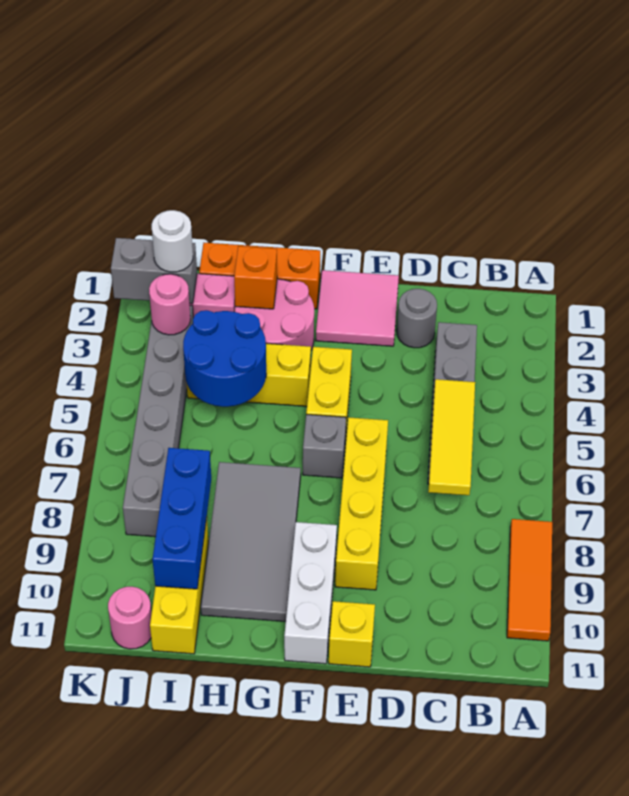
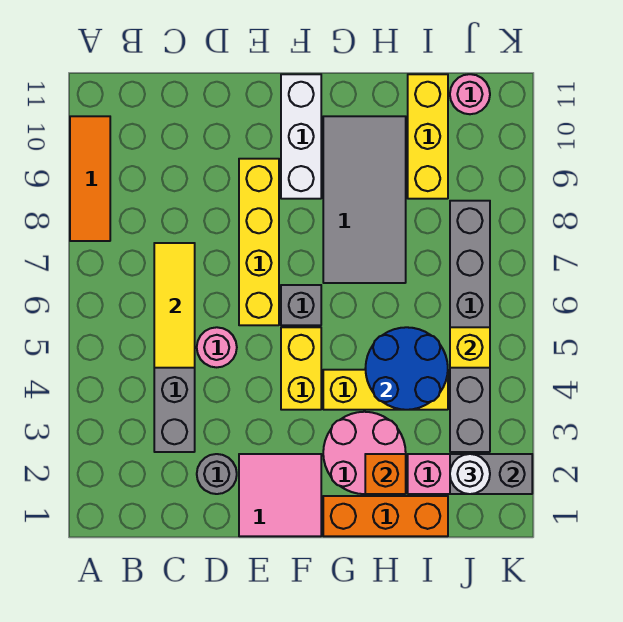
yellow 1x1 brick [329,601,375,667] -> yellow 1x1 brick moved to [450,327,490,368]
blue 1x3 brick [153,448,211,589] -> none
pink 1x1 round brick [149,274,190,335] -> pink 1x1 round brick moved to [197,327,237,367]

